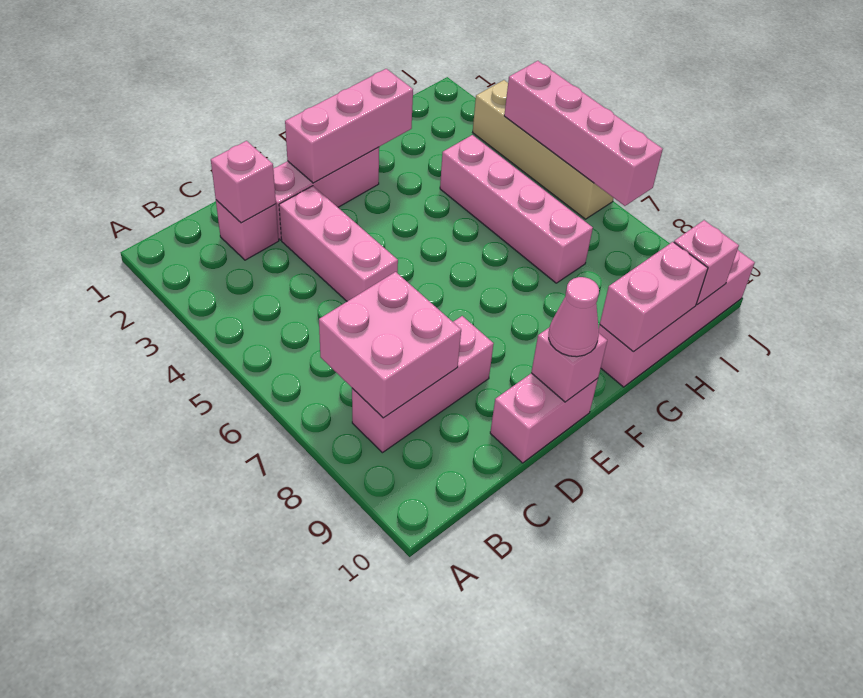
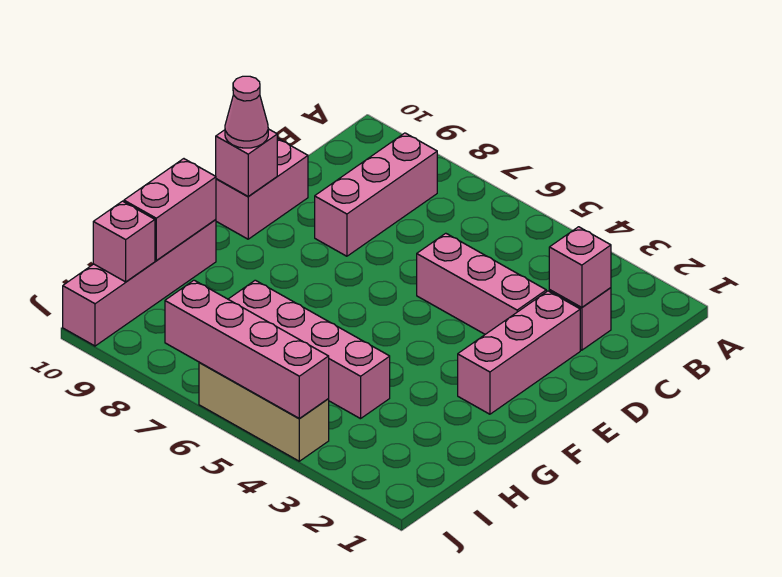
pink 2x2 brick [319,272,461,418] -> none
pink 1x3 brick [285,69,413,183] -> none
tan 1x4 brick [473,80,613,219] -> tan 1x3 brick [199,362,329,461]

